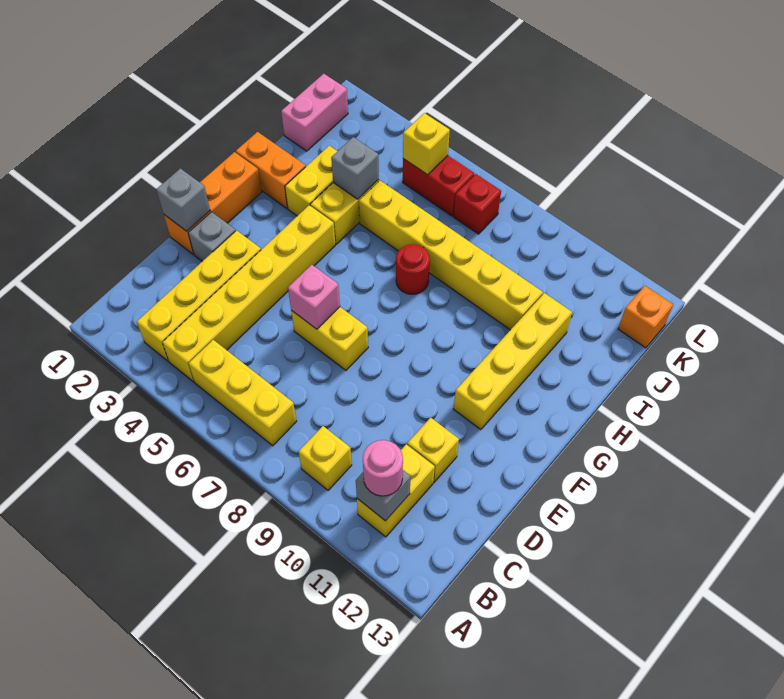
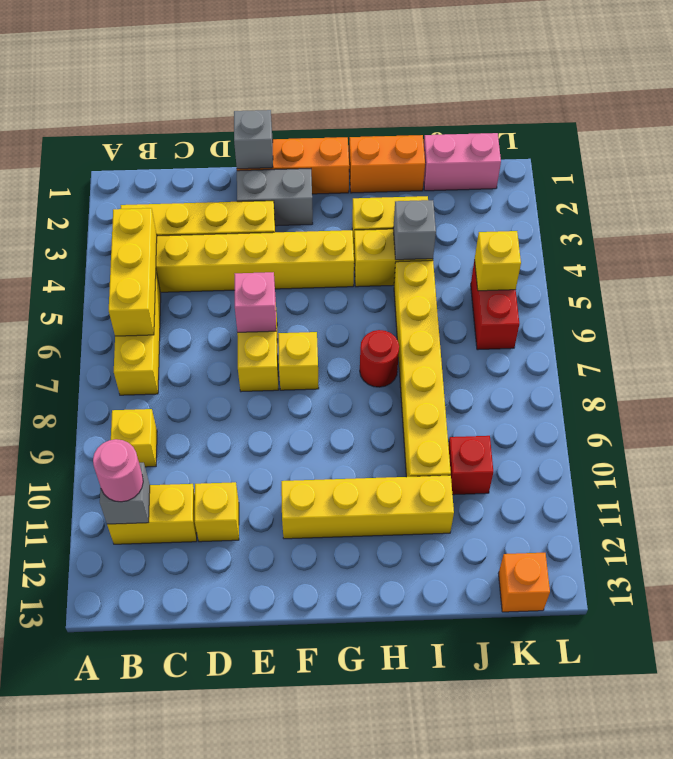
none -> yellow 1x3 brick [109,208,157,336]
grey 1x1 brick [188,212,235,261] -> grey 1x2 brick [237,169,313,226]
none -> yellow 1x1 brick [278,332,319,390]
orange 1x2 brick [236,132,306,208] -> orange 1x2 brick turned to [349,135,425,193]
red 1x1 brick [454,174,501,234] -> red 1x1 brick moved to [448,436,493,495]

